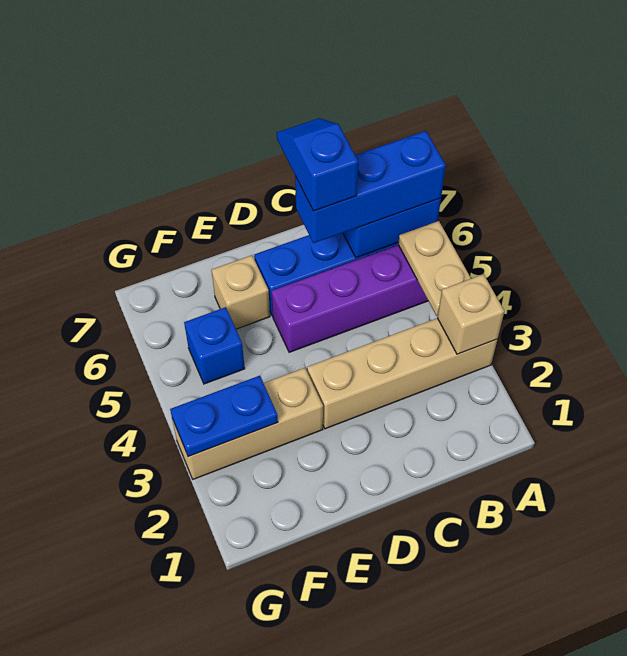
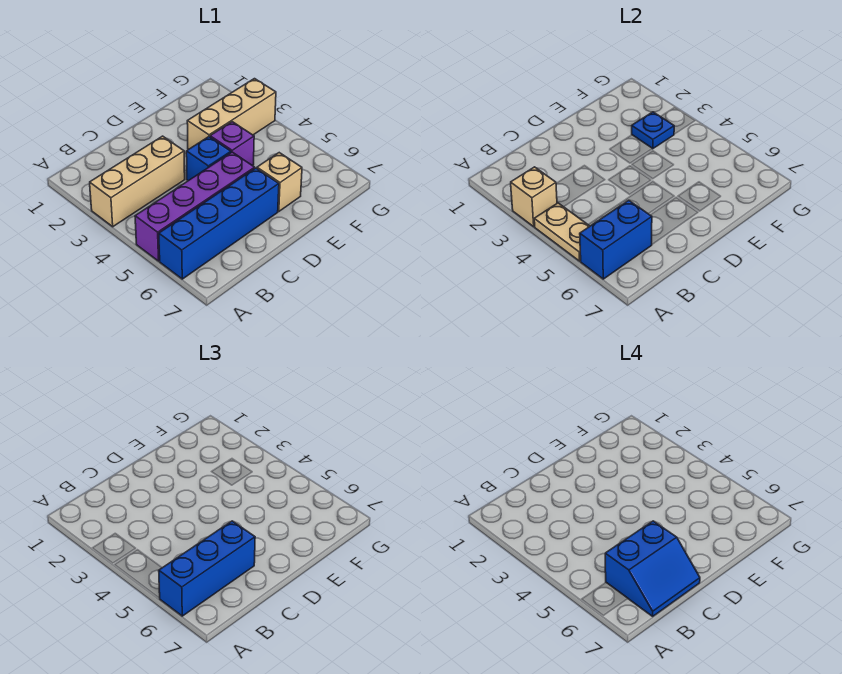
tan 1x4 brick [307,318,497,429] -> tan 1x3 brick [90,136,185,227]
blue 1x2 slope [277,118,358,211] -> blue 2x2 slope [605,521,700,616]
none -> purple 1x1 brick [210,122,254,166]
blue 1x2 plate [170,376,278,457] -> blue 1x1 plate [632,112,674,149]
blue 1x1 brick [184,307,245,384] -> blue 1x1 brick moved to [186,137,231,181]

